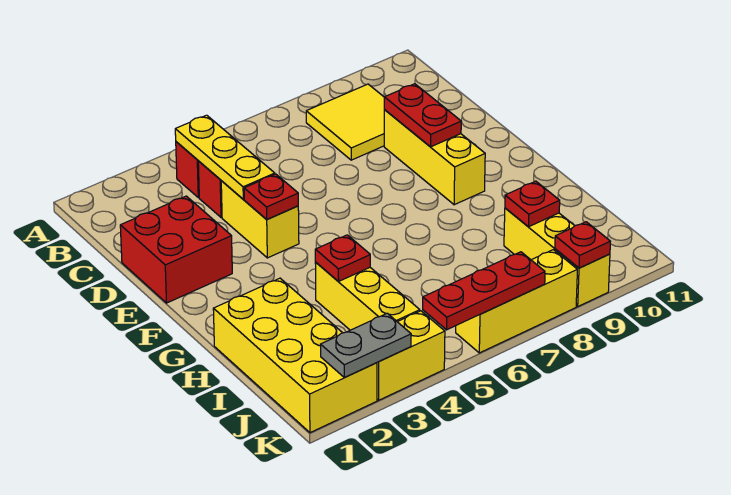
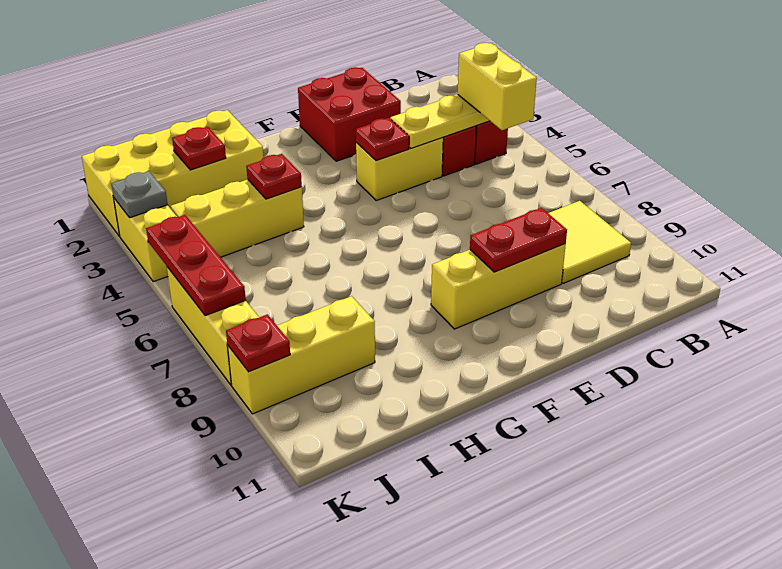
none -> yellow 1x2 brick [458,43,537,130]
red 1x1 plate [505,181,560,227] -> red 1x1 plate moved to [172,127,226,170]
grey 1x2 plate [321,313,411,378] -> grey 1x1 plate [111,171,168,218]

